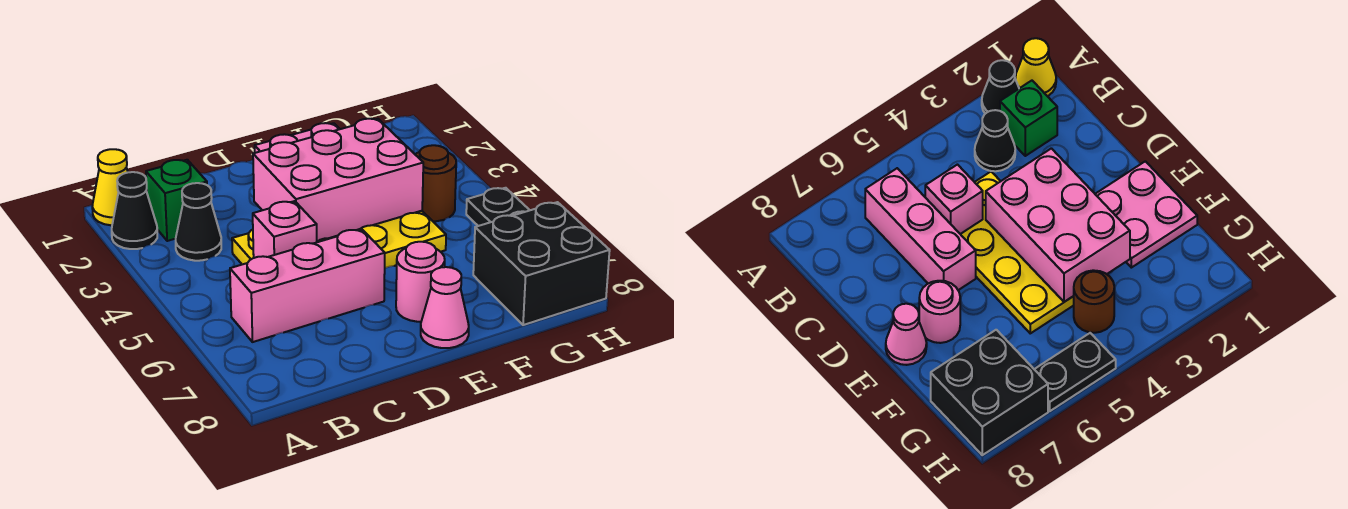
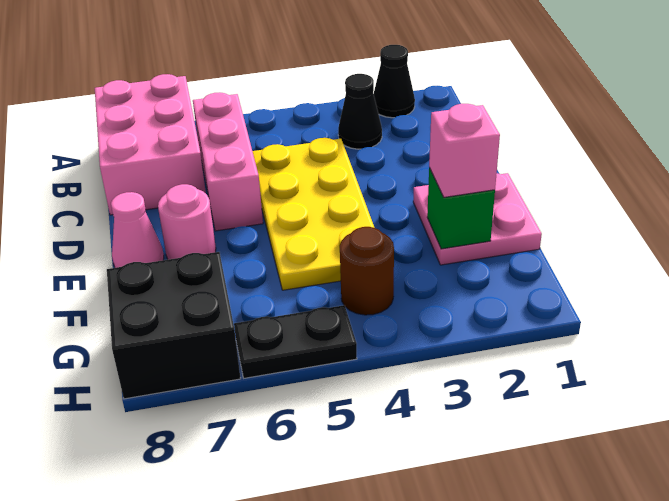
yellow 1x1 cone [92,149,128,225] -> none
green 1x1 brick [146,160,207,241] -> green 1x1 brick moved to [427,168,495,249]
pink 1x1 brick [253,201,317,258] -> pink 1x1 brick moved to [429,104,500,197]
pink 2x3 brick [253,119,423,241] -> pink 2x3 brick moved to [95,74,206,215]

